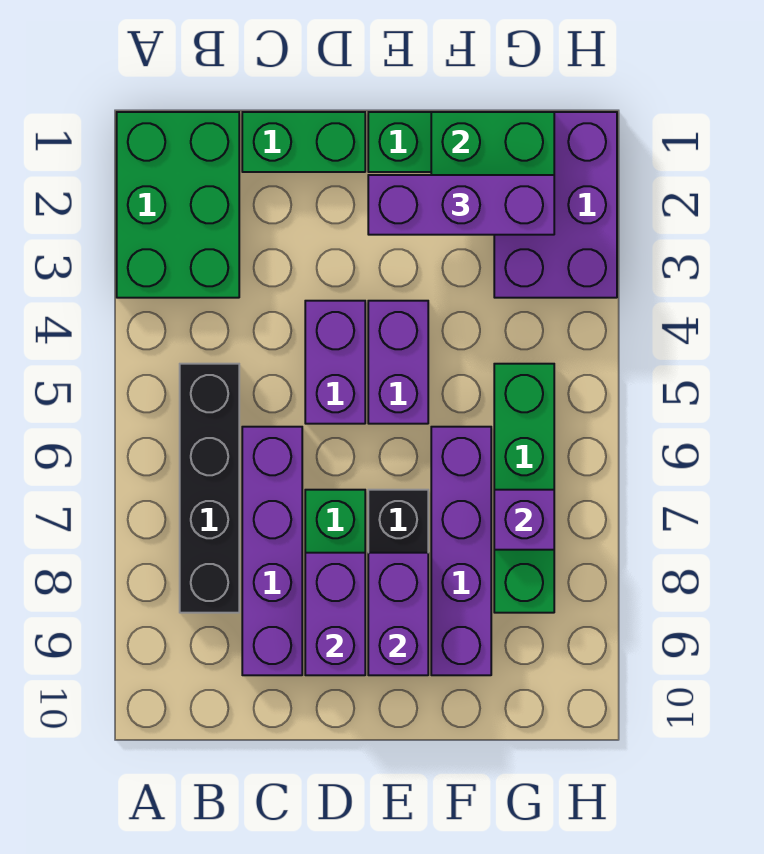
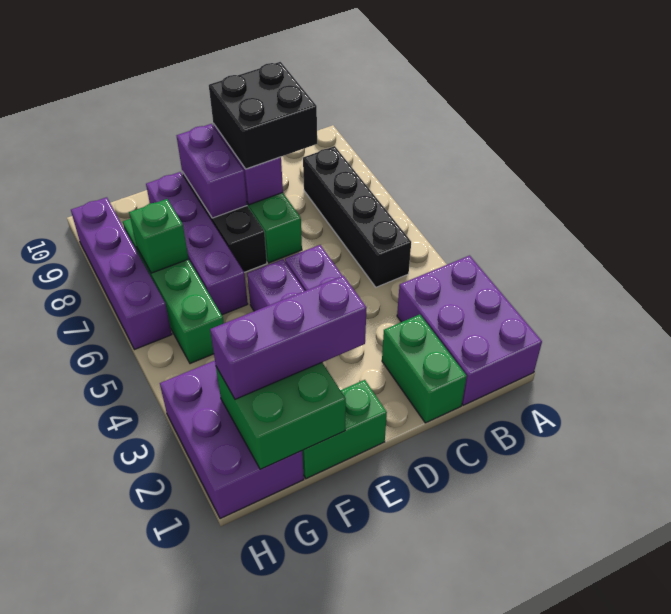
green 2x3 brick [117,112,239,298] -> purple 2x3 brick [397,256,542,405]
green 1x2 brick [242,112,365,172] -> green 1x2 brick turned to [382,314,467,423]
purple 1x4 brick [242,427,302,675] -> purple 1x4 brick moved to [71,197,172,350]
none -> black 2x2 brick [209,62,317,169]
purple 1x1 brick [494,490,554,550] -> green 1x1 brick [129,199,189,273]

